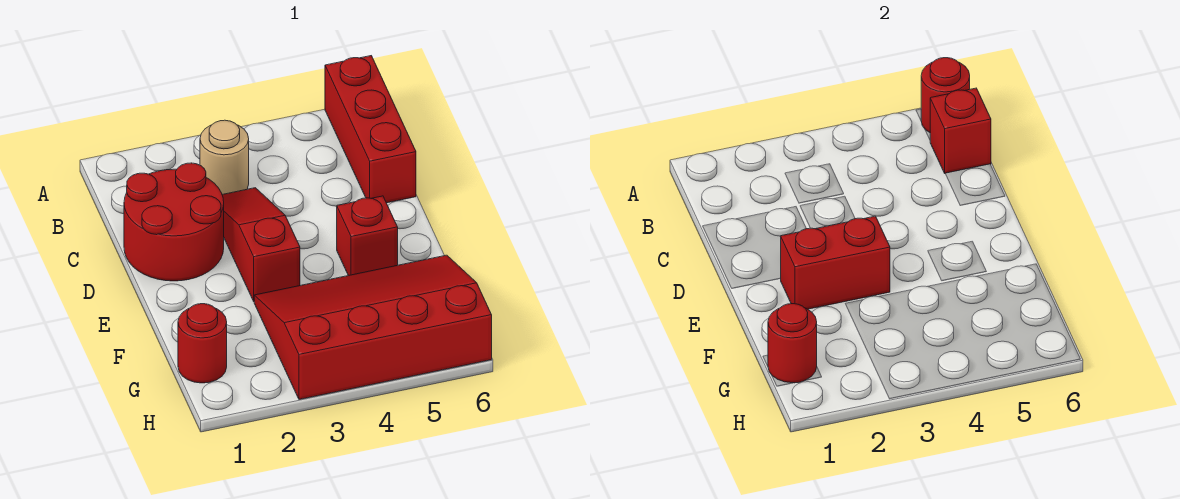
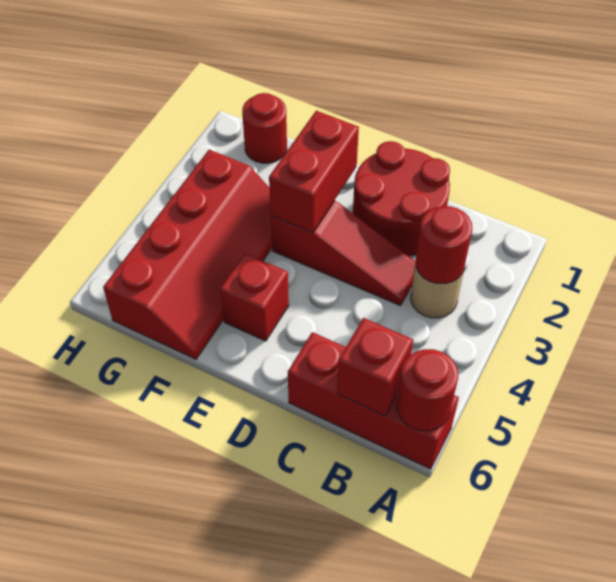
red 3x4 slope [254,255,492,399] -> red 2x4 slope [103,150,272,359]
red 1x1 round brick [768,304,817,383] -> red 1x1 round brick moved to [415,206,472,284]

